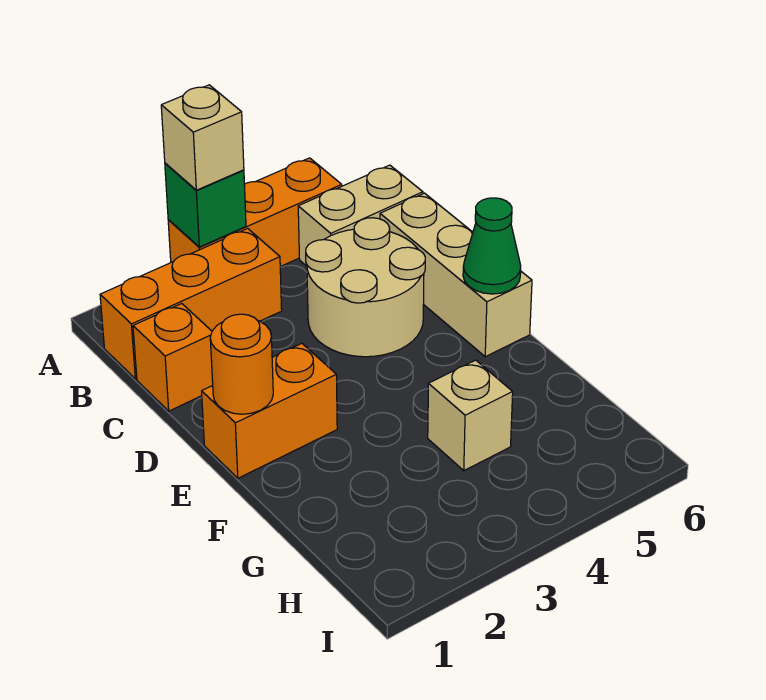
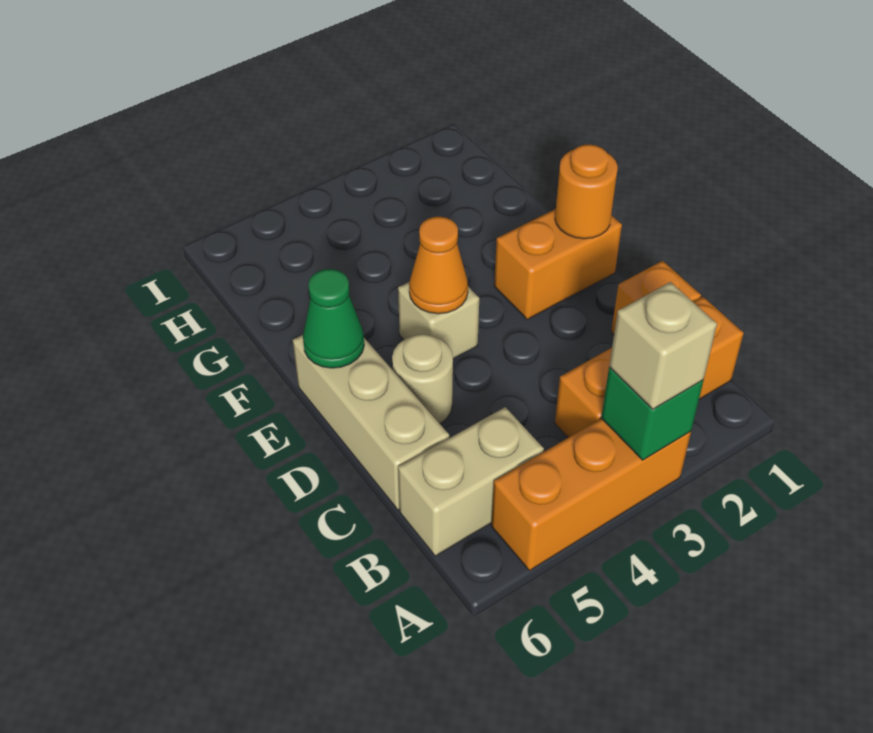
tan 2x2 round brick [306,218,425,357] -> tan 1x1 round brick [392,334,453,424]
none -> orange 1x1 cone [409,217,468,314]
tan 1x1 brick [428,360,513,471] -> tan 1x1 brick moved to [398,282,479,359]

